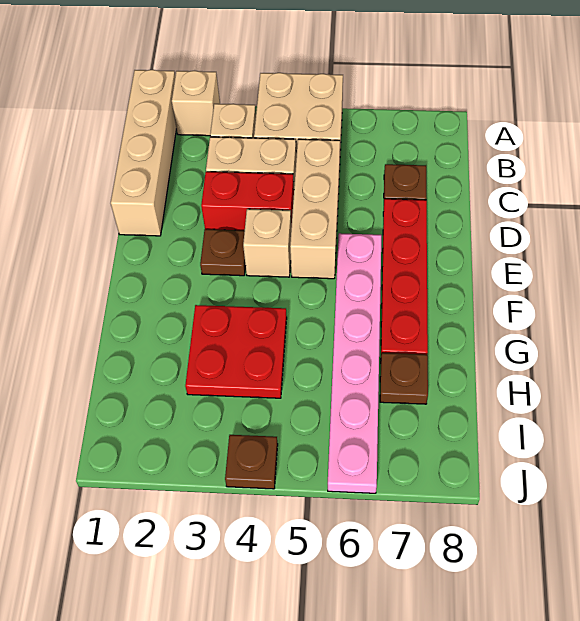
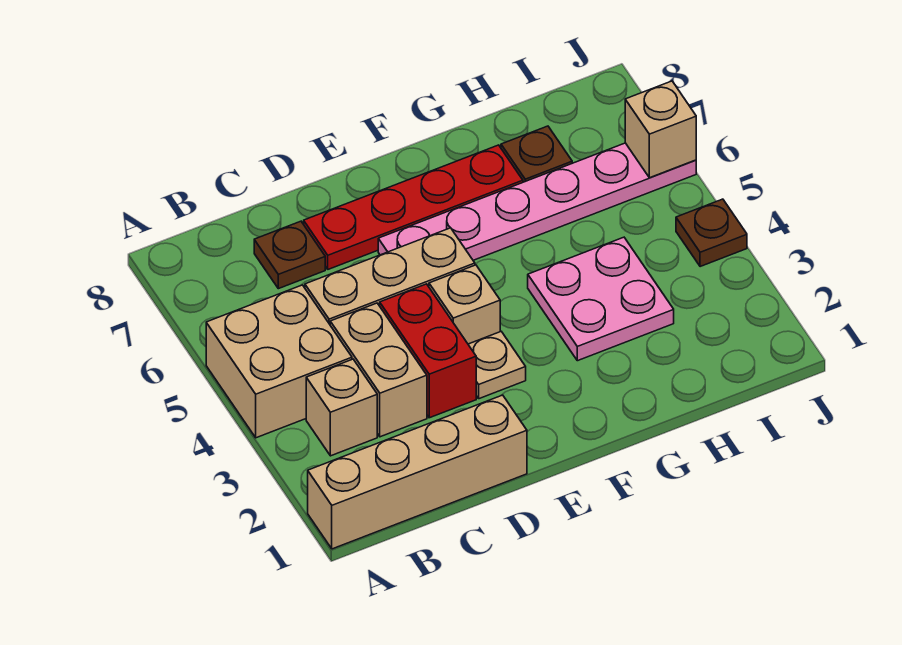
tan 1x1 brick [172,71,220,136] -> tan 1x1 brick moved to [625,81,696,178]
brown 1x1 plate [200,229,246,276] -> tan 1x1 plate [468,332,526,399]
red 2x2 plate [185,305,287,398] -> pink 2x2 plate [528,237,674,361]

